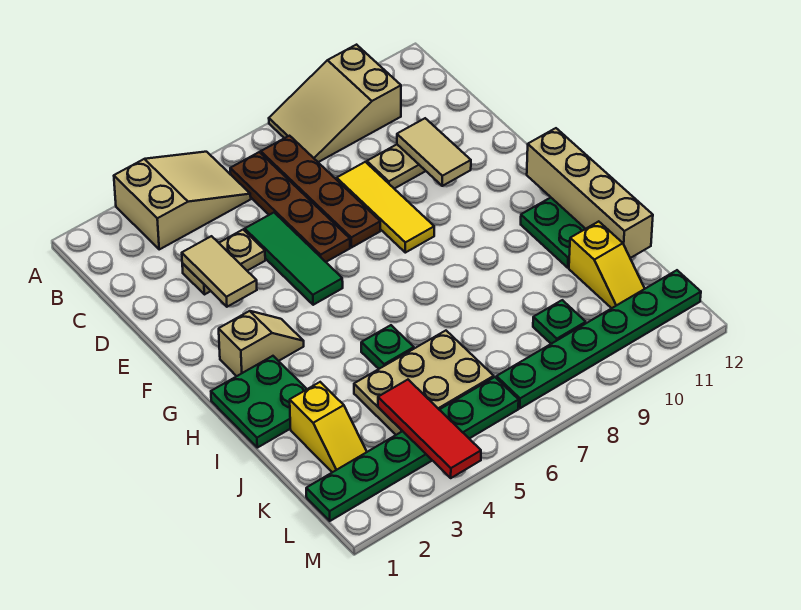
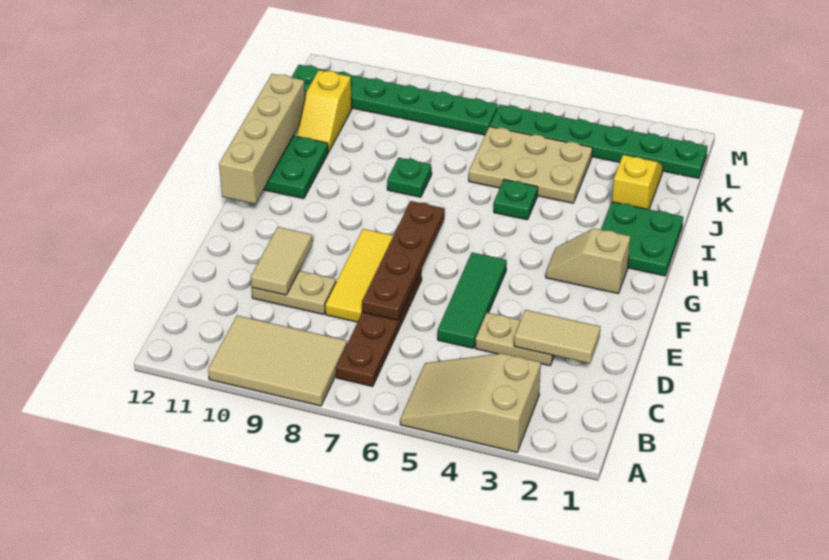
tan 2x3 slope [269,45,401,162] -> tan 2x3 tile [208,316,347,406]
brown 1x4 plate [230,152,350,262] -> brown 1x4 plate moved to [362,201,445,320]
tan 1x2 tile [182,236,257,307] -> tan 1x2 tile turned to [514,310,600,363]
yellow 1x2 slope [569,221,645,308] -> yellow 1x2 slope turned to [297,70,352,152]
red 1x3 tile [378,380,481,478] -> none
green 1x1 plate [533,300,586,344] -> green 1x1 plate moved to [387,158,432,197]

